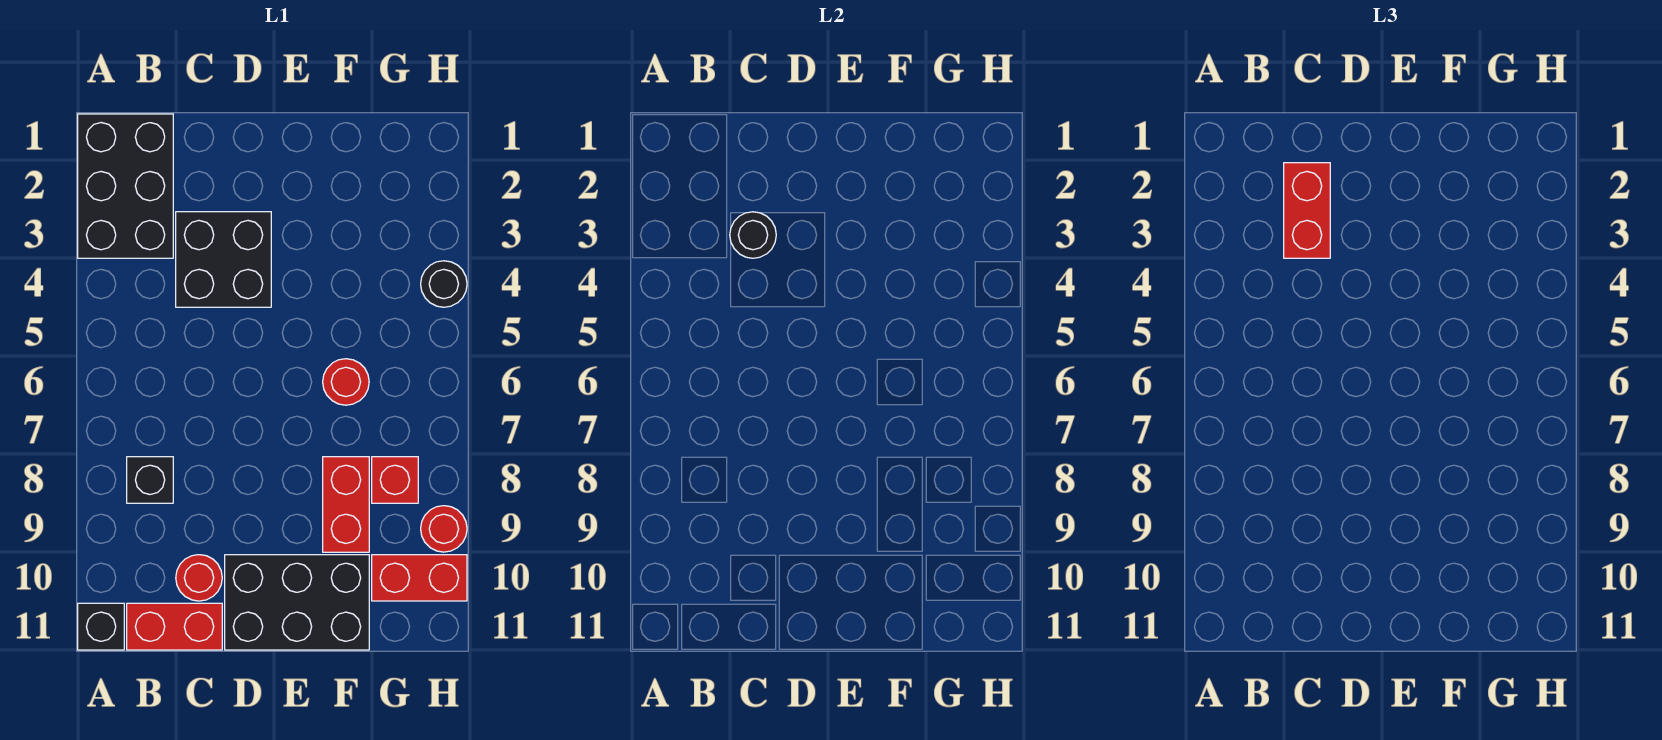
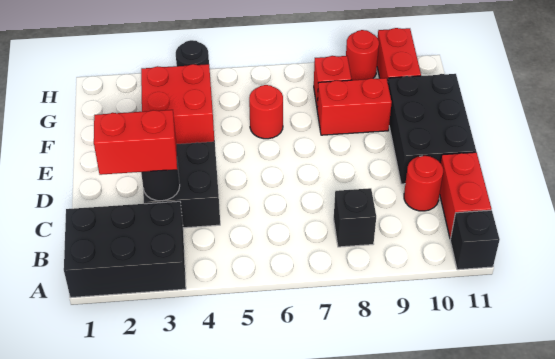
none -> red 2x2 brick [141,64,214,144]

